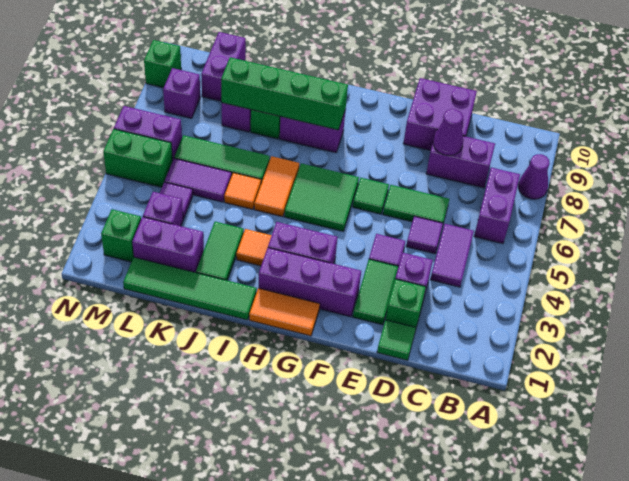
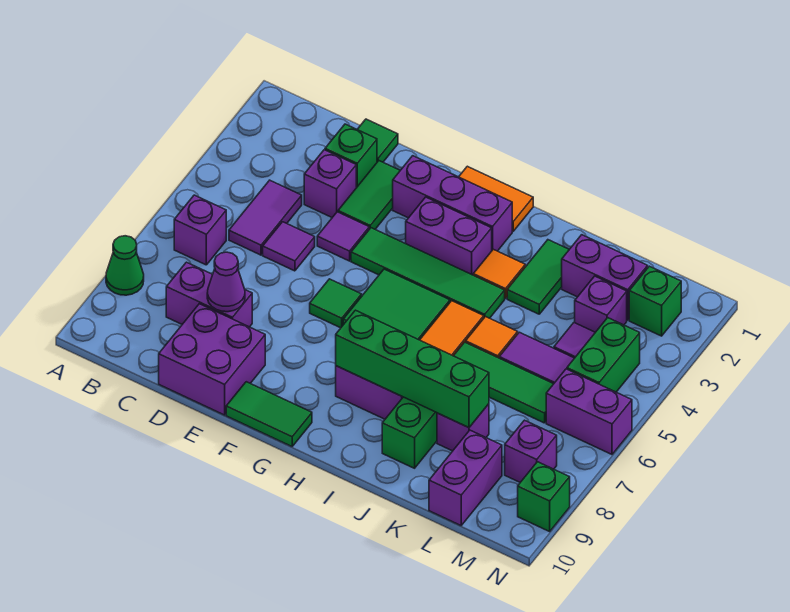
purple 1x1 cone [518,154,550,199] -> green 1x1 cone [106,236,144,295]
purple 1x2 brick [474,168,520,244] -> purple 1x1 brick [174,195,226,265]
green 1x2 tile [383,185,449,223] -> green 1x2 tile moved to [226,382,312,446]
green 1x4 tile [123,257,257,320] -> green 1x4 tile moved to [351,228,505,318]
green 1x2 brick [103,129,172,187] -> green 1x2 brick turned to [567,318,640,392]

